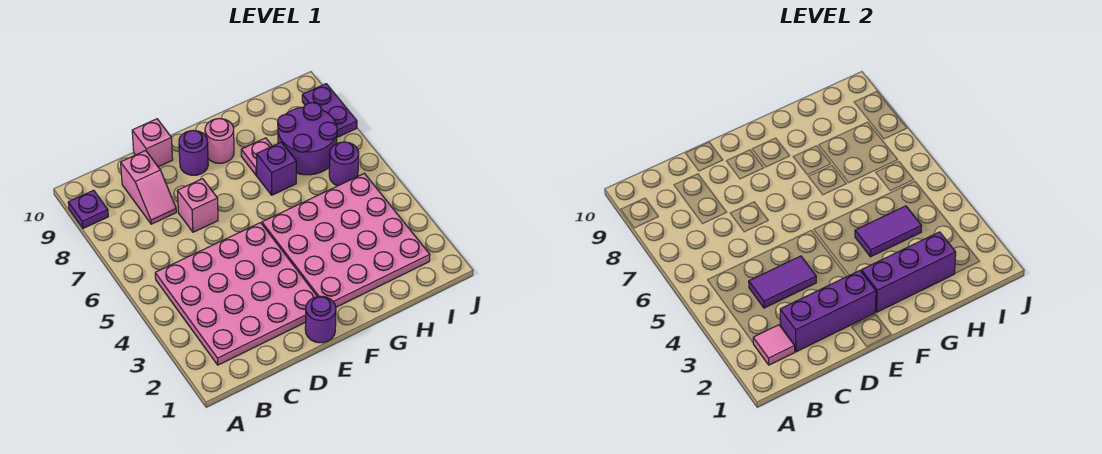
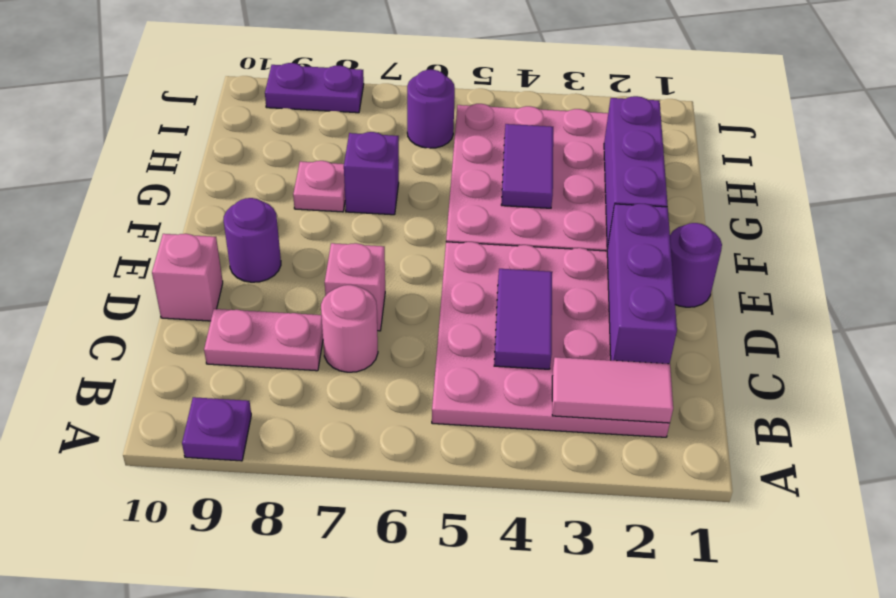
pink 1x1 tile [753,325,795,365] -> pink 1x2 tile [552,357,673,423]
pink 1x2 slope [121,151,176,224] -> pink 1x2 plate [204,309,323,371]
pink 1x1 round brick [205,119,234,163] -> pink 1x1 round brick moved to [321,285,378,372]
purple 2x2 round brick [278,103,337,175] -> none

